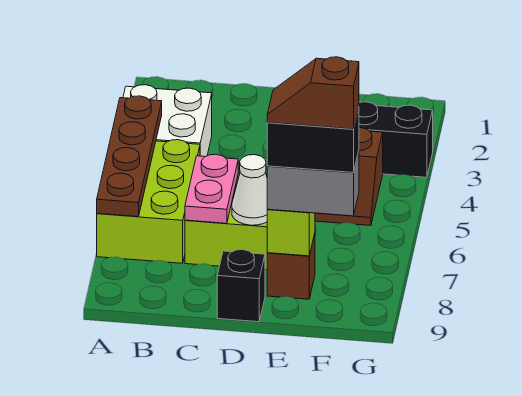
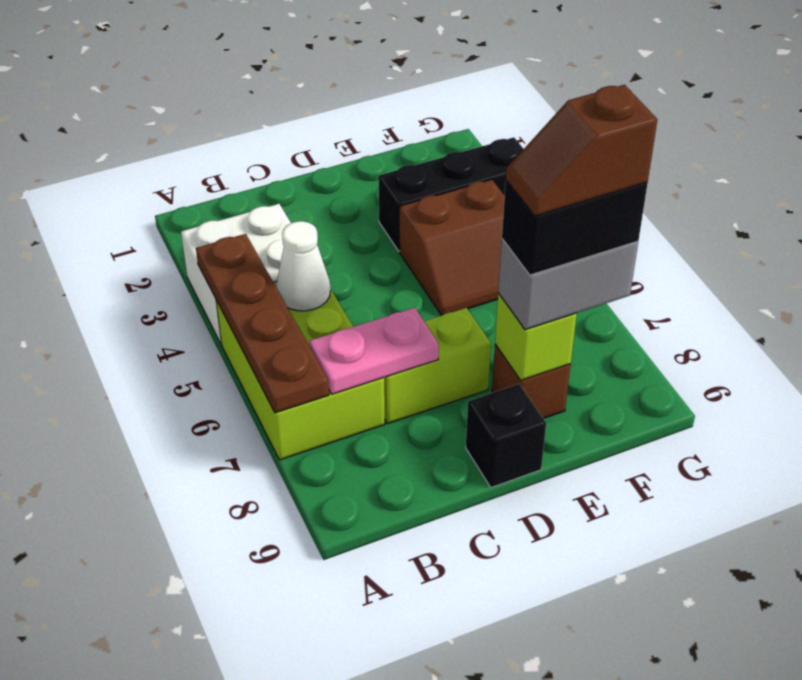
pink 1x2 plate [185,154,238,223] -> pink 1x2 plate turned to [309,308,439,394]
white 1x1 cone [232,155,268,225] -> white 1x1 cone moved to [276,221,330,311]

